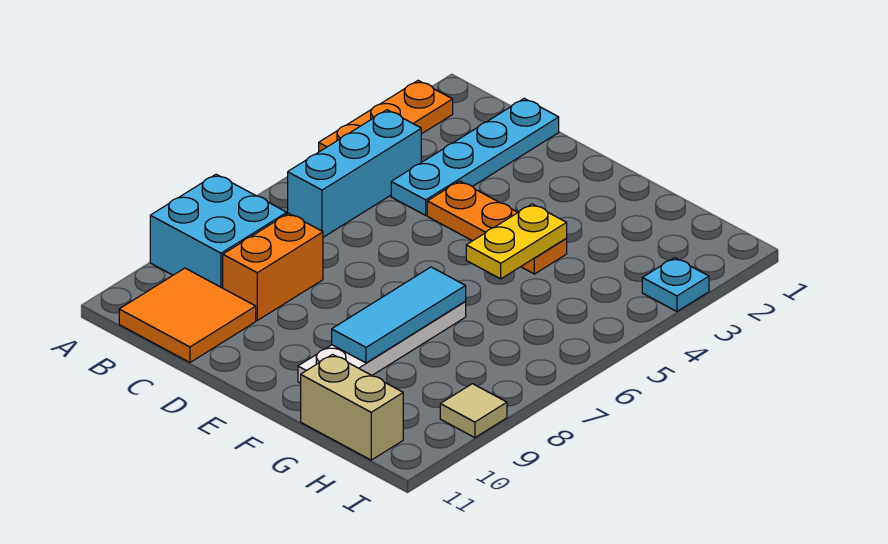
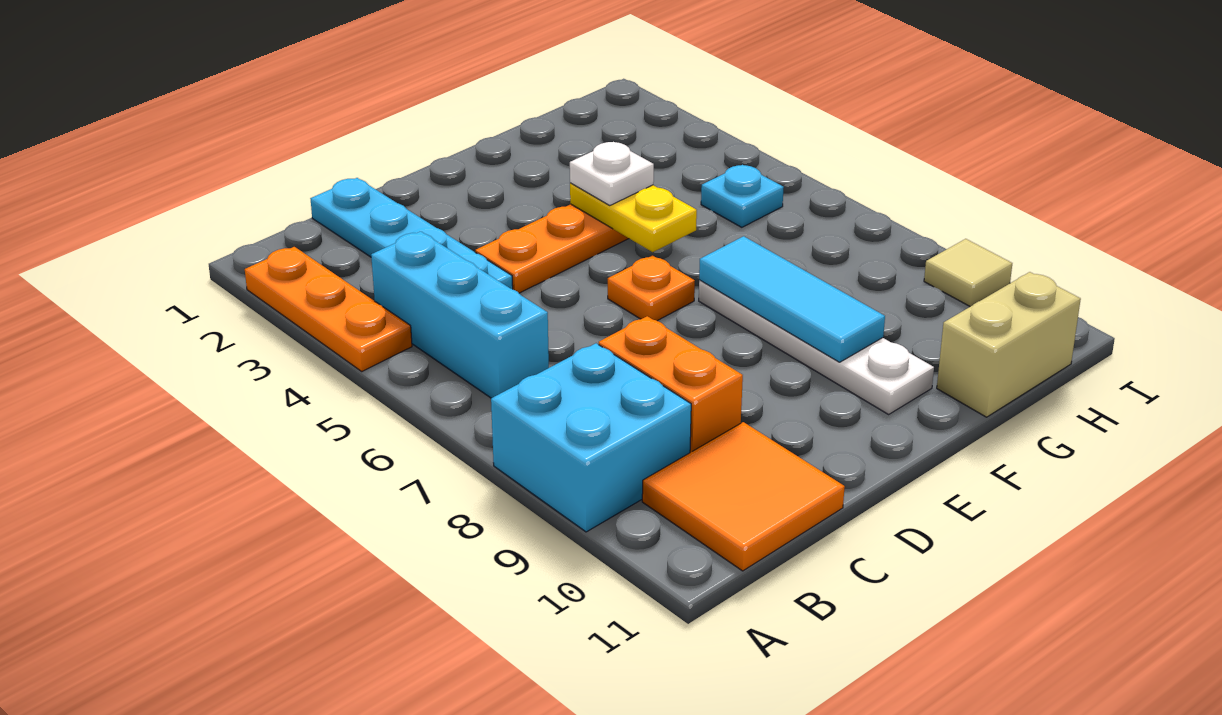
none -> orange 1x1 plate [608,256,695,321]
none -> white 1x1 plate [570,142,654,205]
cyan 1x1 plate [642,258,709,311] -> cyan 1x1 plate moved to [701,165,784,227]

